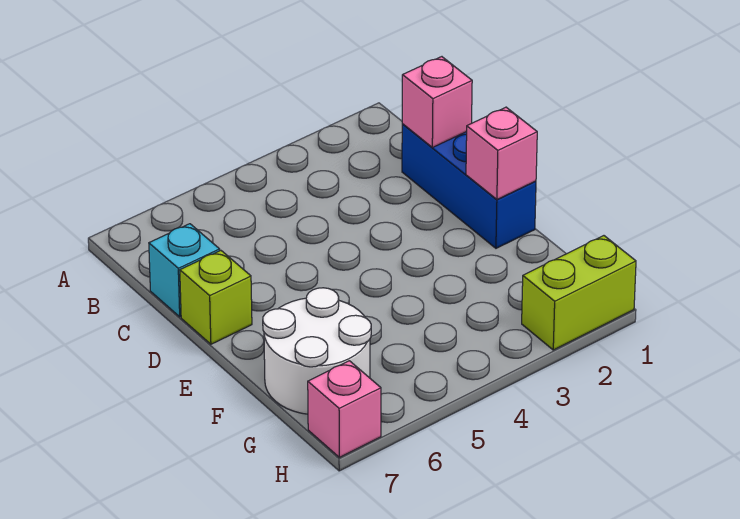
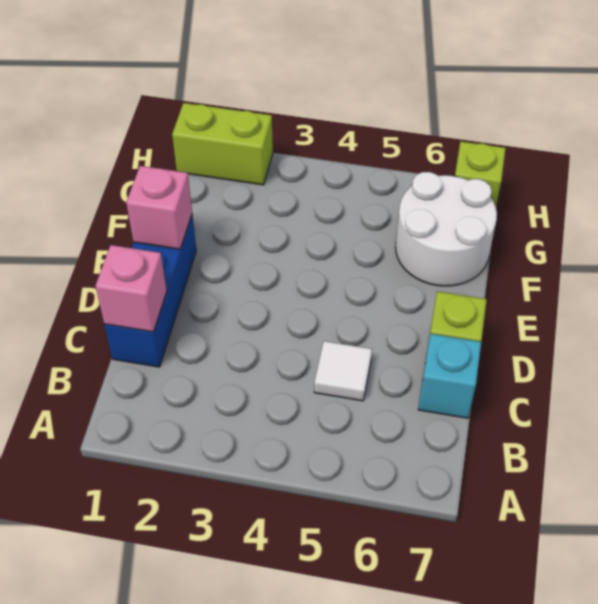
none -> white 1x1 tile [314,341,372,401]
pink 1x1 brick [308,361,381,457] -> lime 1x1 brick [455,142,506,206]

